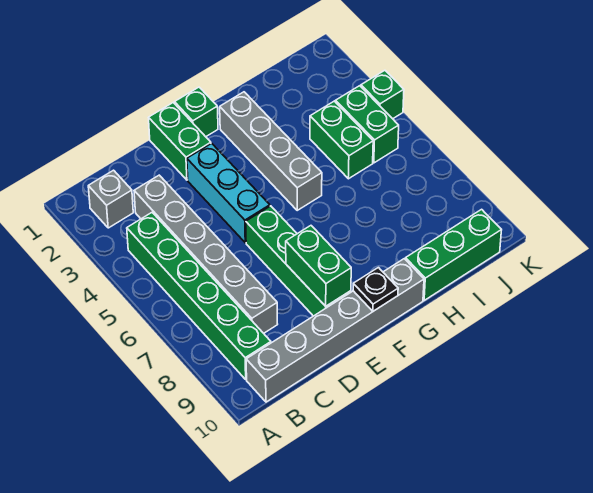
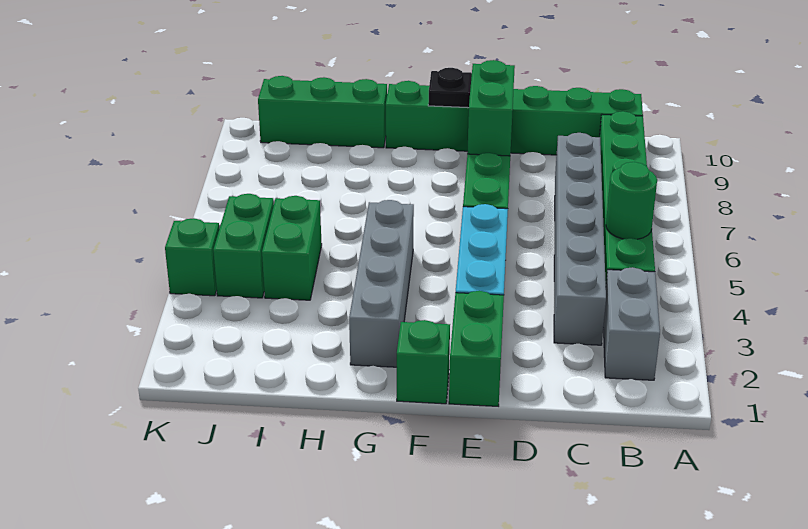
grey 1x1 brick [88,170,133,228] -> grey 1x2 brick [603,267,660,380]
none -> green 1x1 round brick [606,162,657,239]
grey 1x6 brick [246,259,424,402] -> green 1x6 brick [386,81,643,155]

